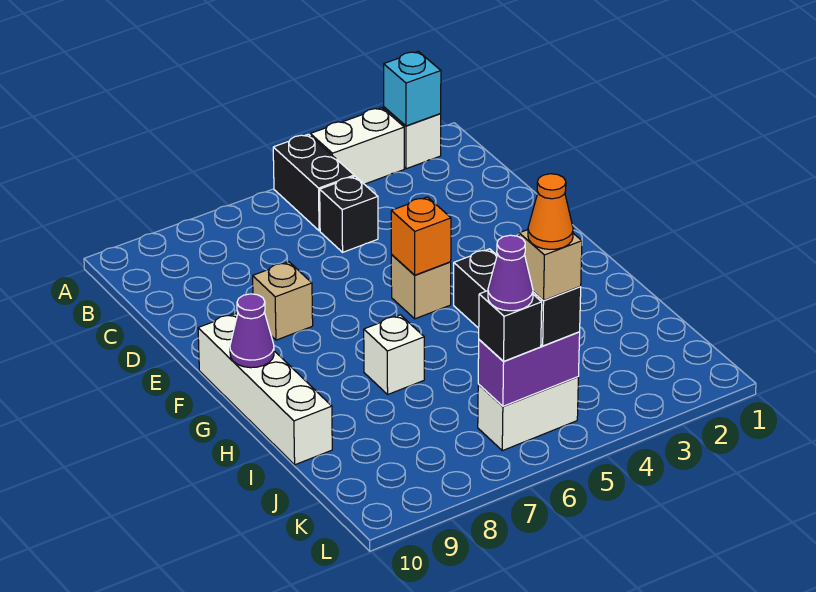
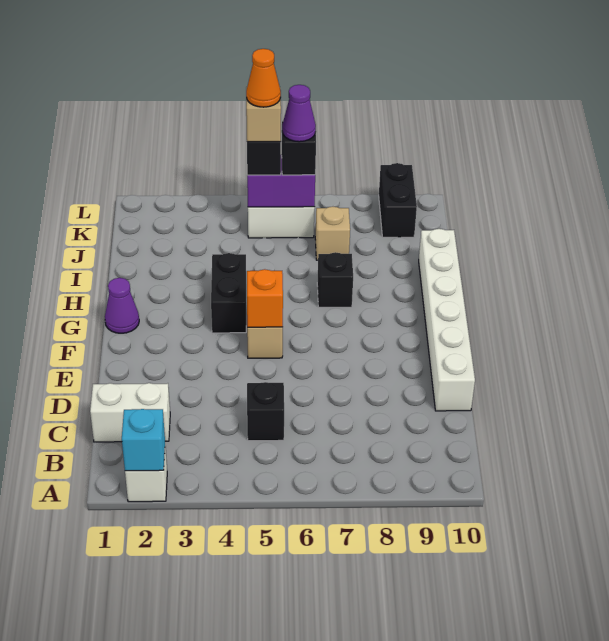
white 1x2 brick [310,108,404,184] -> white 1x2 brick moved to [90,383,170,442]
black 1x2 brick [273,134,354,231] -> black 1x2 brick moved to [379,163,417,237]
tan 1x1 brick [253,262,313,340] -> tan 1x1 brick moved to [315,206,350,260]
white 1x4 brick [198,314,332,465] -> white 1x6 brick [419,229,475,411]
purple 1x1 cone [230,294,274,368] -> purple 1x1 cone moved to [105,278,139,333]
white 1x1 brick [364,315,424,394] -> black 1x1 brick [317,252,353,307]

